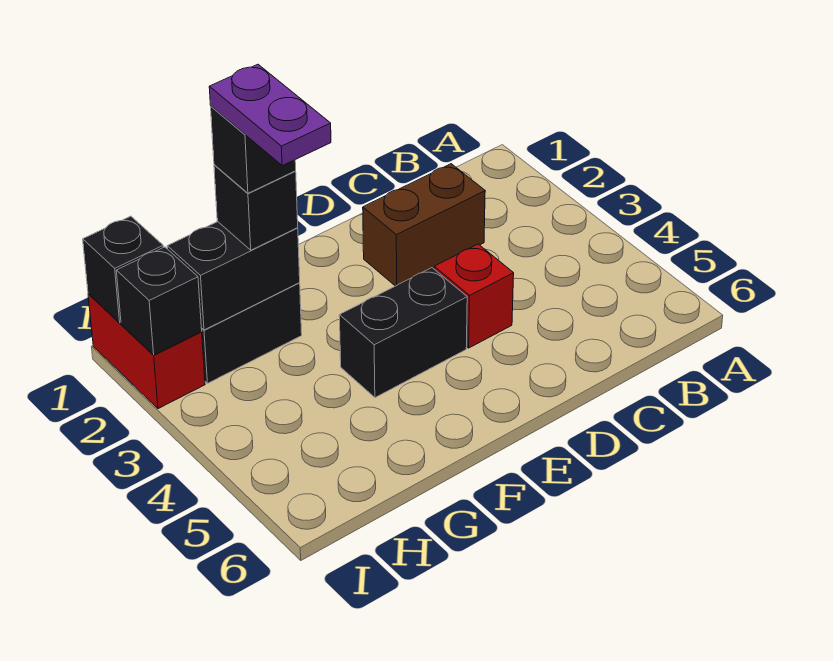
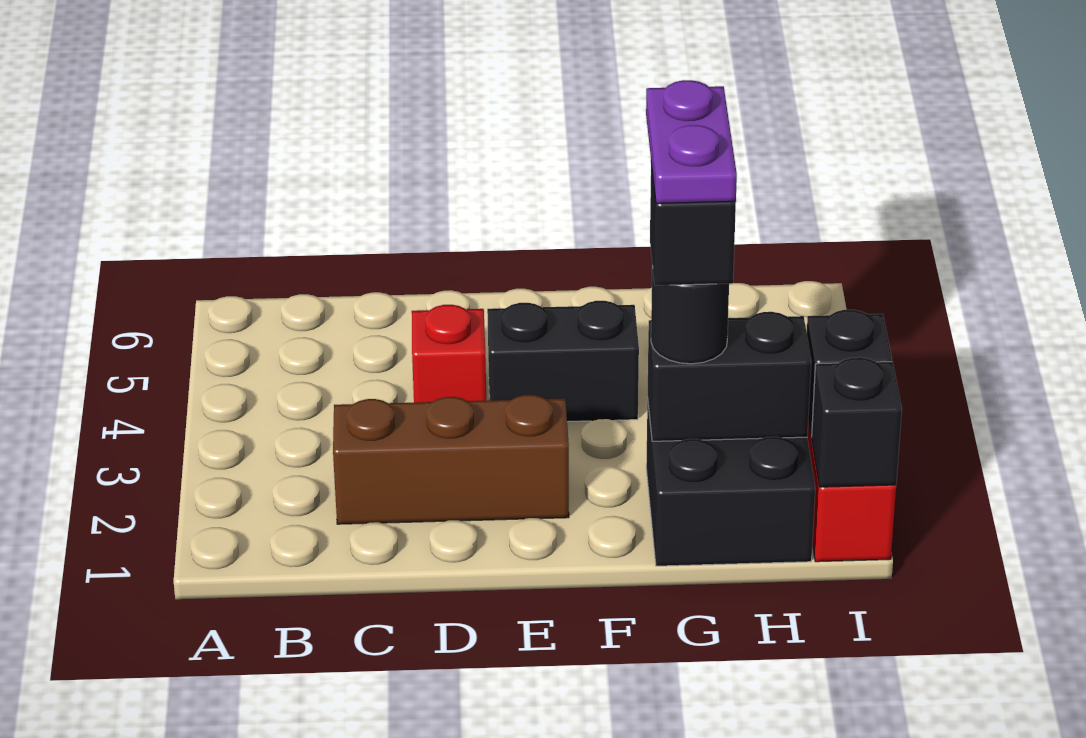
brown 1x2 brick [363,164,485,286] -> brown 1x3 brick [333,395,569,524]
black 1x1 brick [214,165,298,250] -> black 1x1 round brick [651,266,729,364]

